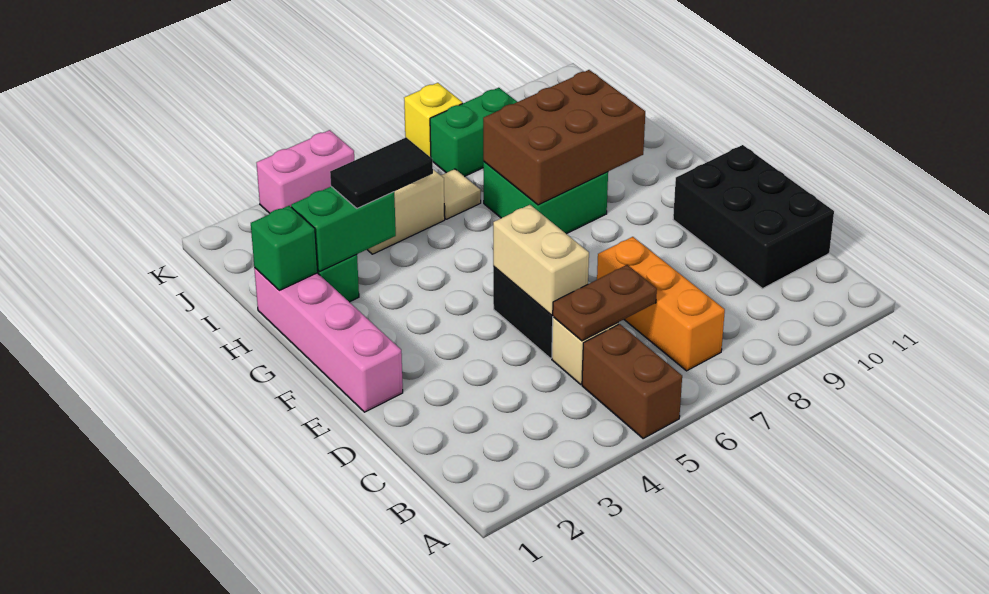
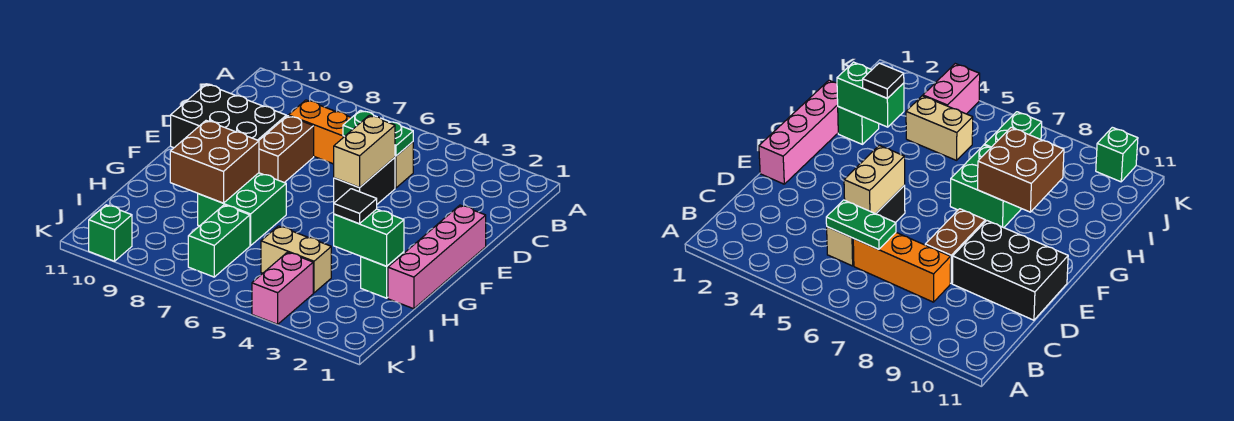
brown 1x2 brick [582,324,682,439] -> brown 1x2 brick moved to [259,116,314,183]
orange 1x3 brick [597,237,725,371] -> orange 1x3 brick turned to [289,100,352,164]
brown 1x2 plate [553,265,657,341] -> green 1x2 plate [343,110,413,156]
black 2x3 brick [673,145,834,289] -> black 2x3 brick turned to [171,84,286,148]
brown 2x3 brick [483,70,645,205] -> brown 2x2 brick [170,121,259,203]
green 1x1 brick [251,206,318,290] -> green 1x1 brick moved to [89,205,132,261]
black 1x2 tile [330,137,433,208] -> black 1x1 tile [334,189,377,224]
tan 1x1 tile [441,169,481,219] -> none
green 1x2 brick [430,88,517,177] -> green 1x2 brick turned to [188,205,250,277]
pink 1x2 brick [257,130,354,213] -> pink 1x2 brick turned to [252,252,313,324]
yellow 1x1 brick [404,83,463,157] -> none

